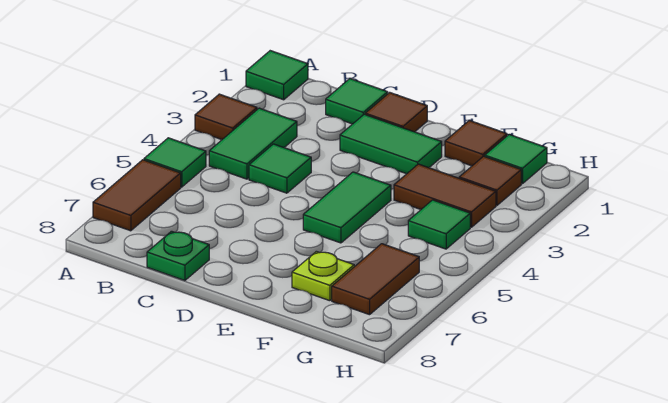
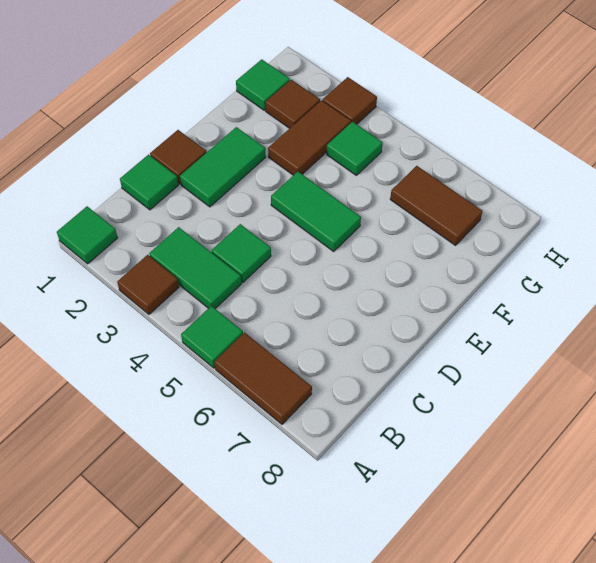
green 1x1 plate [147,231,209,281] -> none
brown 1x1 tile [445,120,507,166] -> brown 1x1 tile moved to [323,77,377,124]
lime 1x1 plate [292,251,354,301] -> none

